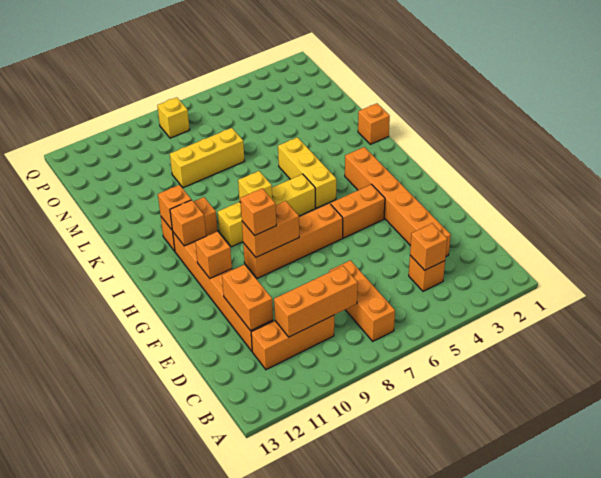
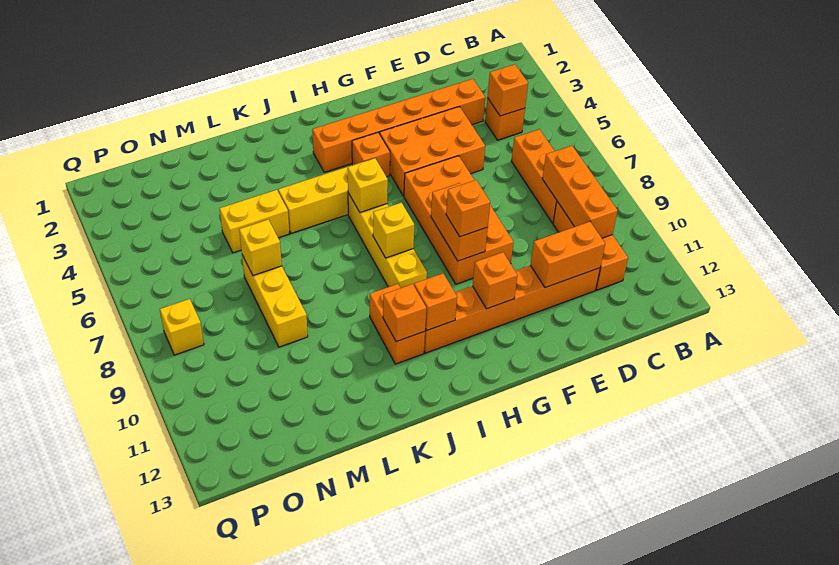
orange 1x3 brick [329,260,395,341] -> orange 1x3 brick turned to [511,129,557,223]
orange 1x2 brick [331,184,385,238] -> orange 2x3 brick [380,107,485,196]
orange 1x4 brick [243,203,343,278] -> orange 2x4 brick [404,156,514,284]
none -> yellow 1x1 brick [348,158,388,212]
orange 1x1 brick [358,103,390,144] -> orange 1x1 brick moved to [352,133,390,177]
none -> yellow 1x2 brick [219,190,289,253]
none -> yellow 1x1 brick [239,220,282,276]

